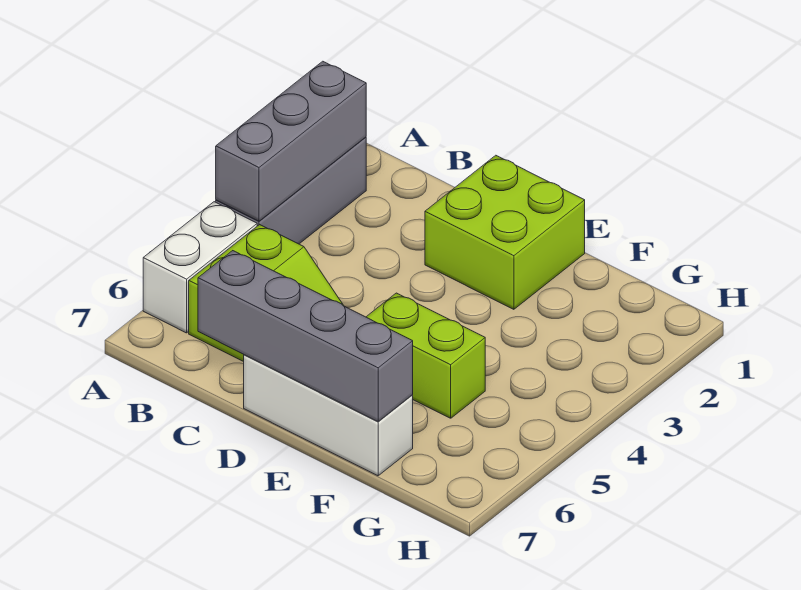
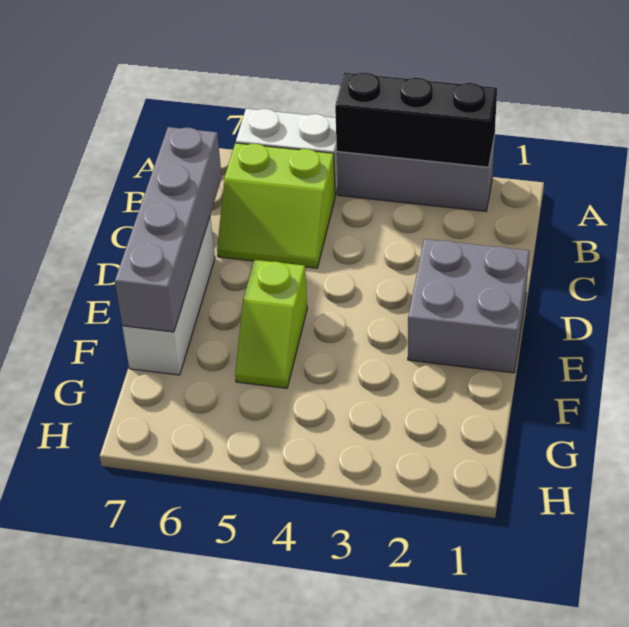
grey 1x3 brick [216,61,366,221] -> black 1x3 brick [335,73,497,167]
lime 2x2 brick [425,155,585,309] -> grey 2x2 brick [408,239,529,373]
lime 1x2 brick [367,293,485,418] -> lime 1x2 slope [235,260,307,388]

